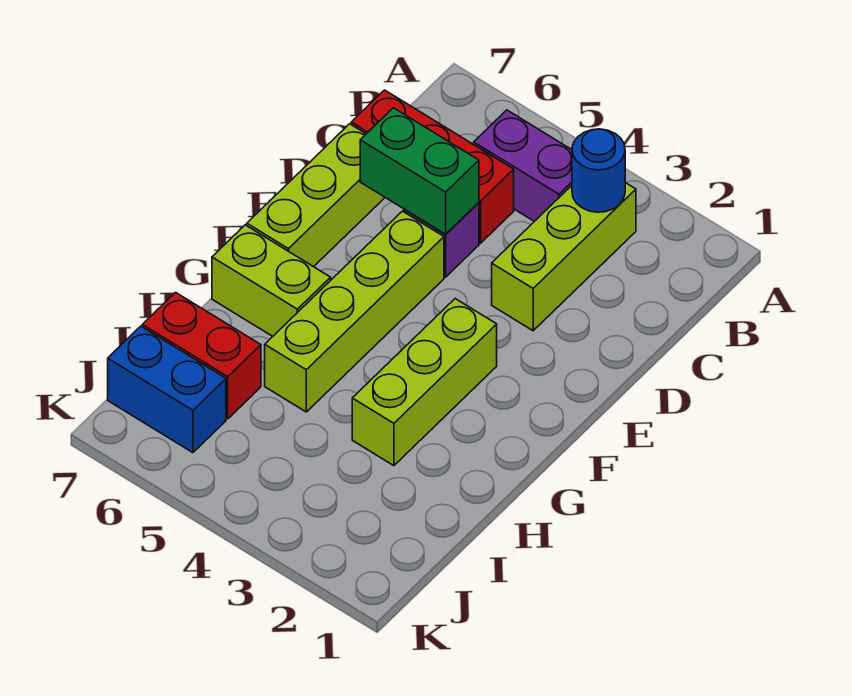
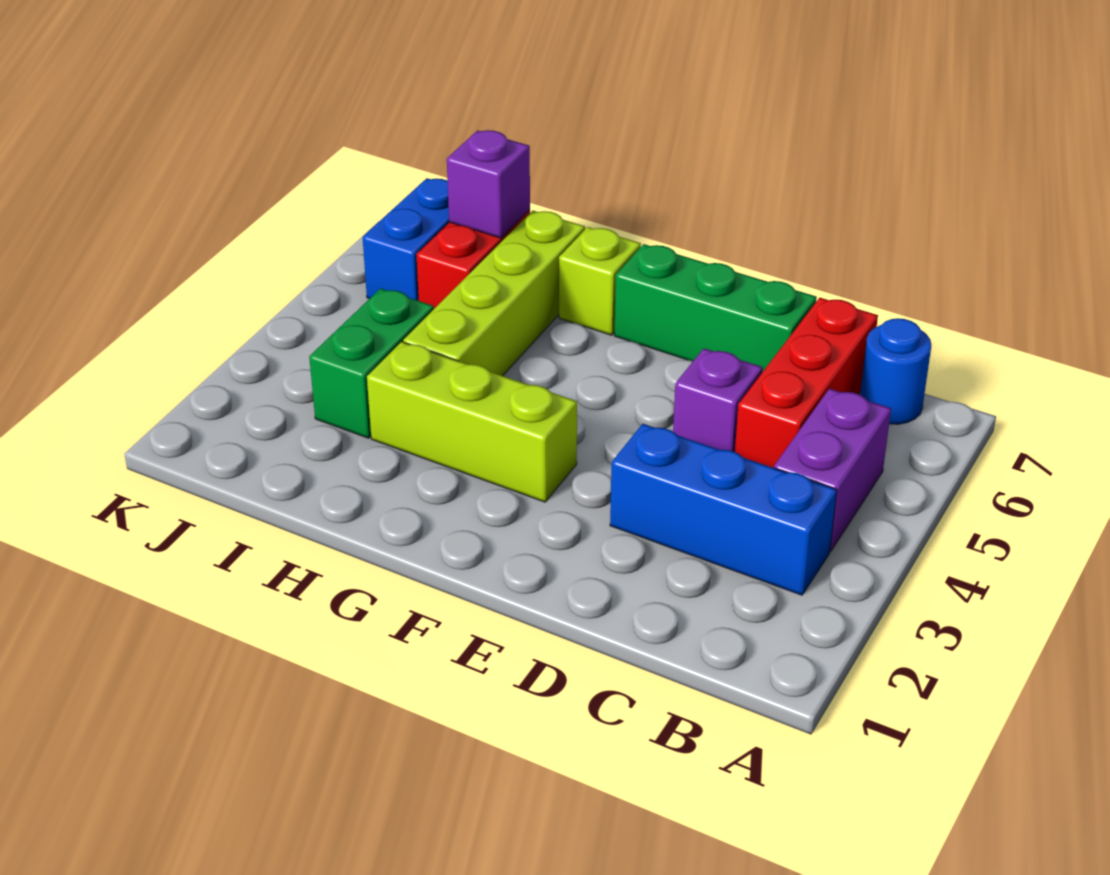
lime 1x3 brick [492,183,636,331] -> blue 1x3 brick [610,424,837,595]
blue 1x1 round brick [572,129,625,212] -> blue 1x1 round brick moved to [860,318,931,424]
green 1x2 brick [360,108,479,234] -> green 1x2 brick moved to [309,288,434,438]
lime 1x3 brick [247,124,385,267] -> green 1x3 brick [614,244,817,372]
lime 1x4 brick [265,211,444,412] -> lime 1x4 brick turned to [403,211,585,376]
lime 1x2 brick [212,225,331,337] -> lime 1x1 brick [559,227,641,335]
none -> purple 1x1 brick [447,130,530,238]

